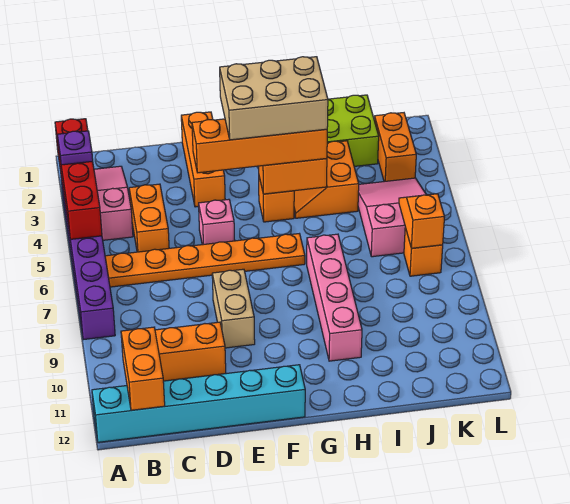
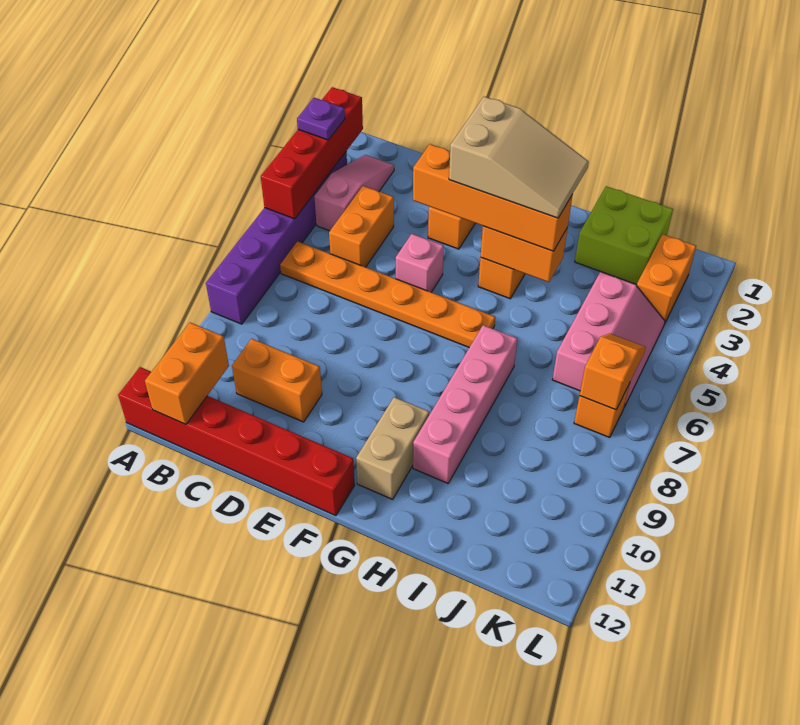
cyan 1x6 brick [92,365,305,442] -> red 1x6 brick [118,367,355,516]
tan 1x2 brick [212,269,255,348] -> tan 1x2 brick moved to [356,397,429,499]
tan 2x3 brick [220,57,328,140] -> tan 2x3 slope [449,97,589,218]
orange 2x2 slope [294,141,359,218] -> none
pink 2x3 slope [358,178,426,257] -> pink 2x3 slope turned to [552,272,665,407]

